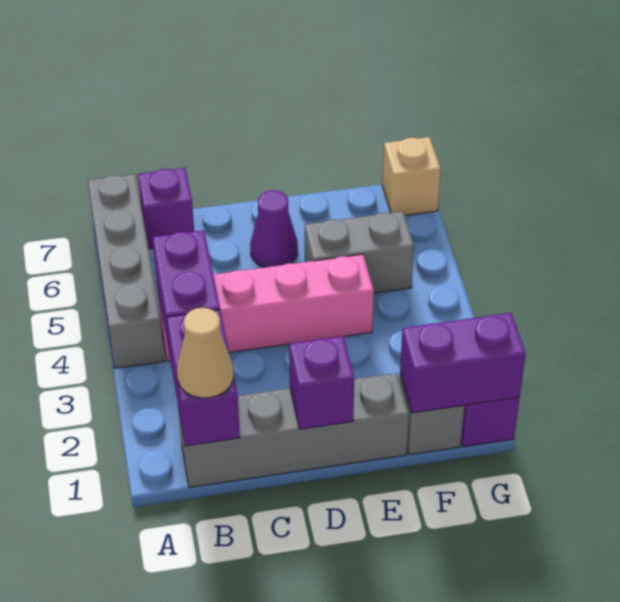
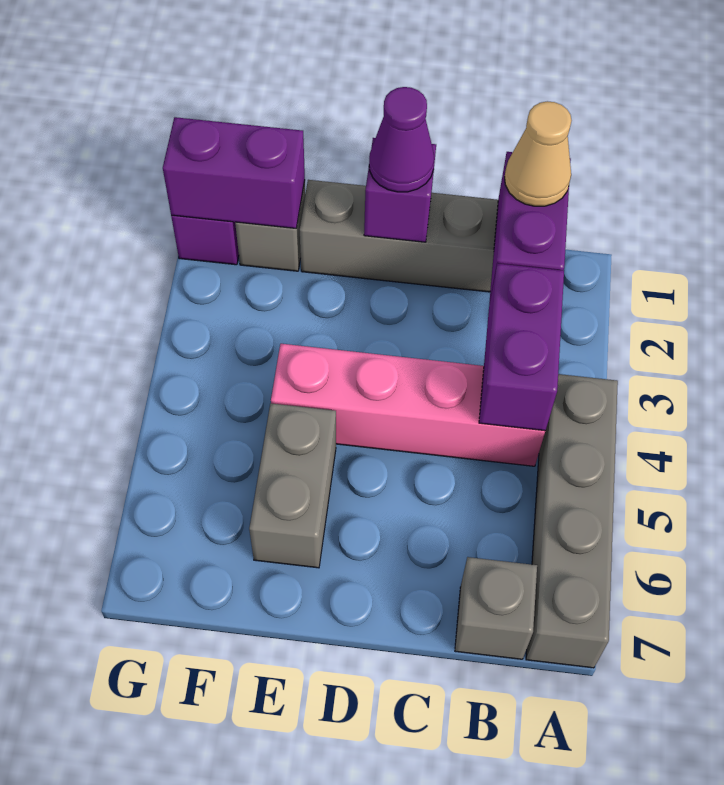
purple 1x1 brick [138,168,194,249] -> grey 1x1 brick [455,557,537,659]
purple 1x1 cone [250,191,298,267] -> purple 1x1 cone moved to [369,87,434,192]
grey 1x2 brick [305,211,414,293] -> grey 1x2 brick turned to [249,403,336,568]
tan 1x1 brick [382,137,441,215] -> none

